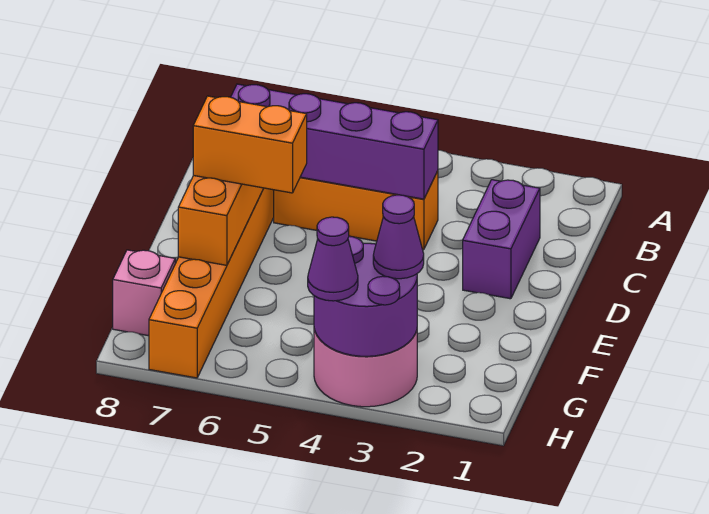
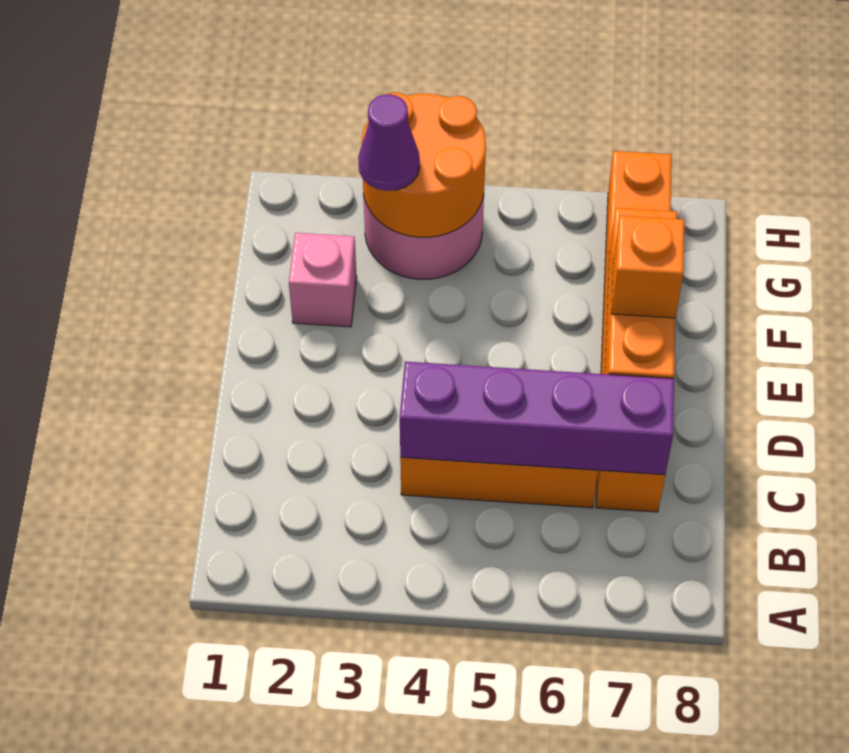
purple 1x2 brick [463,180,540,299] -> none
orange 1x2 brick [193,96,307,193] -> orange 1x1 brick [611,216,684,318]
purple 2x2 round brick [314,236,417,356] -> orange 2x2 round brick [361,92,486,237]
pink 1x1 brick [113,250,175,336] -> pink 1x1 brick moved to [289,233,357,327]
purple 1x1 cone [308,217,358,301] -> none

